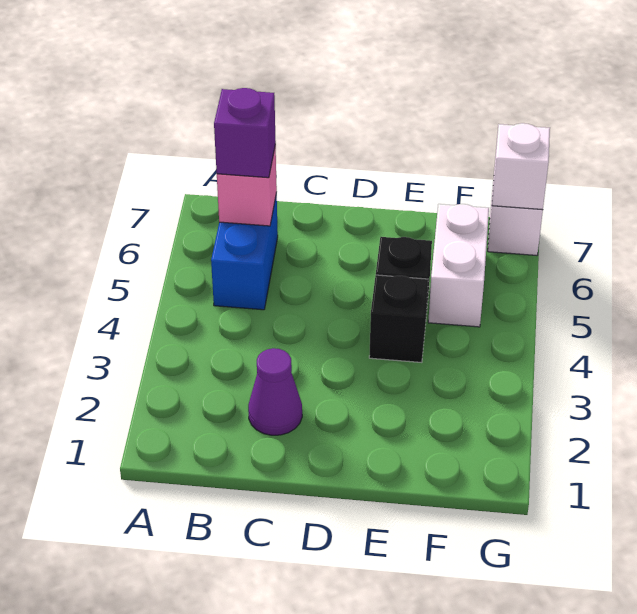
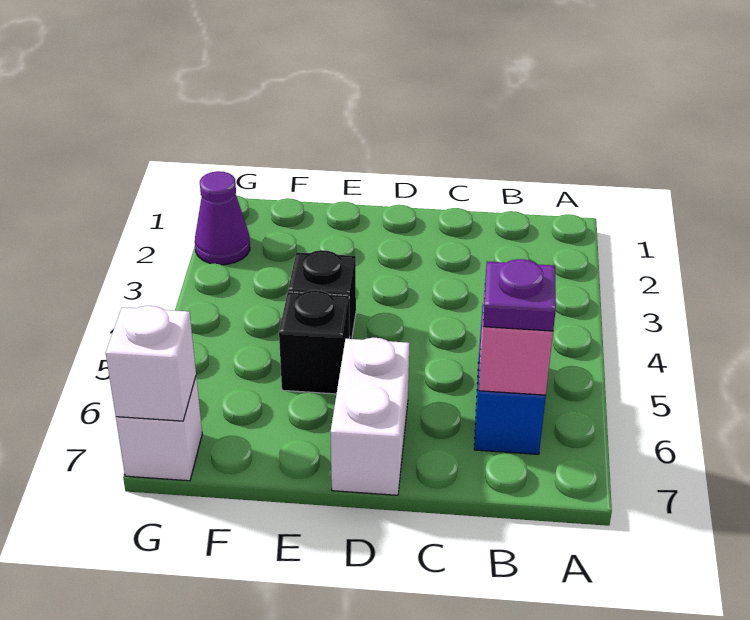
purple 1x1 brick [214,88,276,178] -> purple 1x1 plate [483,259,556,331]
purple 1x1 cone [248,348,302,435] -> purple 1x1 cone moved to [195,171,250,265]
white 1x2 brick [428,204,489,327] -> white 1x2 brick moved to [330,338,410,495]

